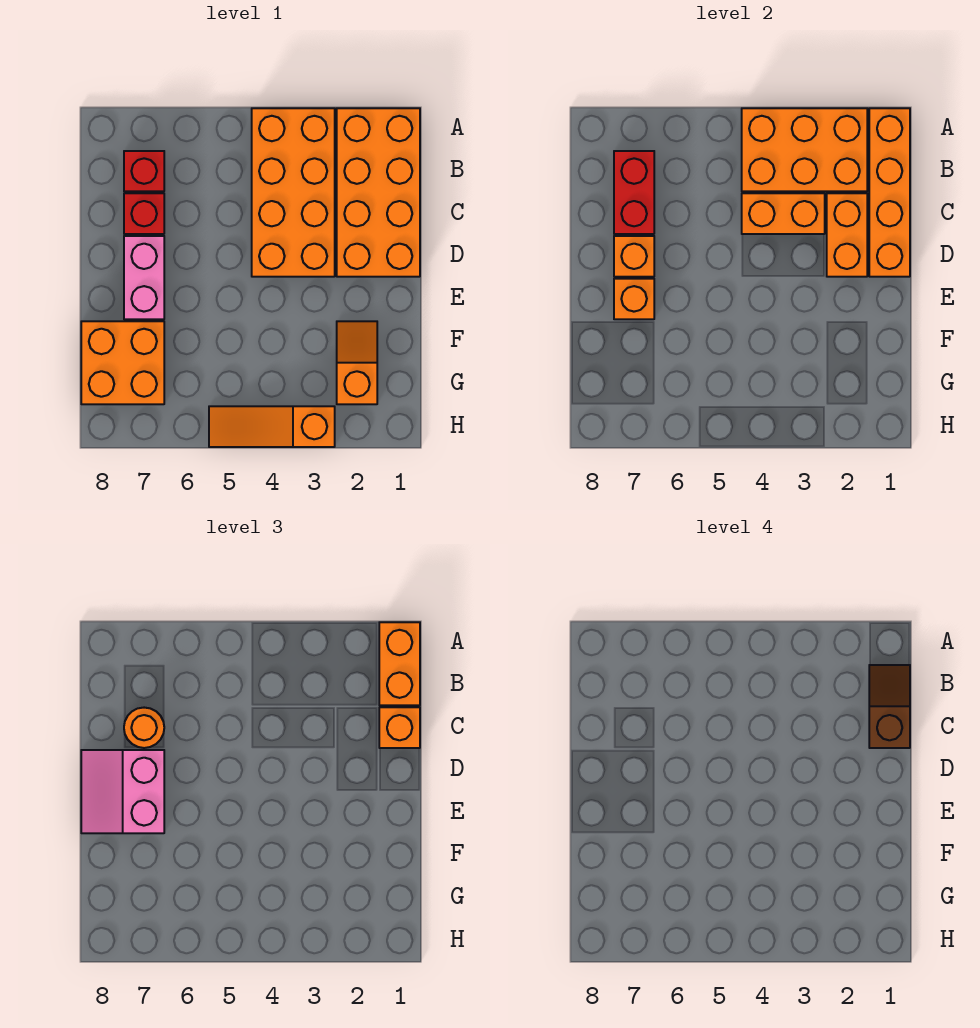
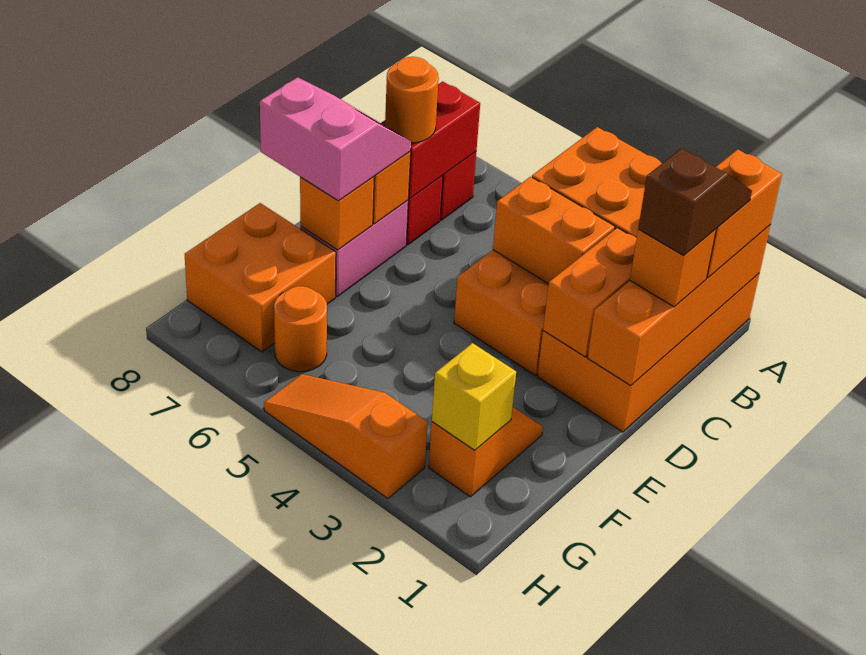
pink 2x2 slope [81,750,164,833] -> pink 2x2 slope turned to [260,77,411,201]
none -> yellow 1x1 brick [432,343,516,450]
none -> orange 1x1 round brick [274,286,327,372]

